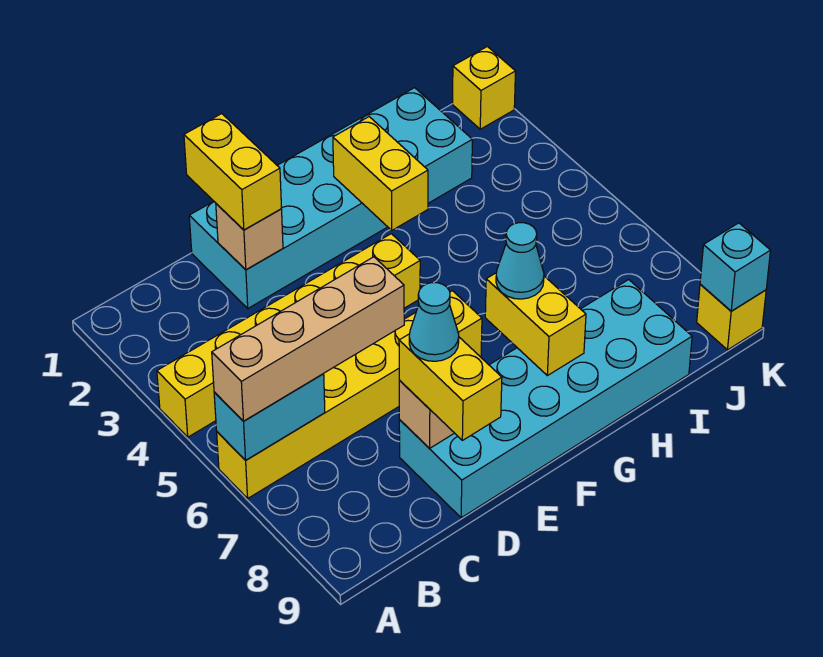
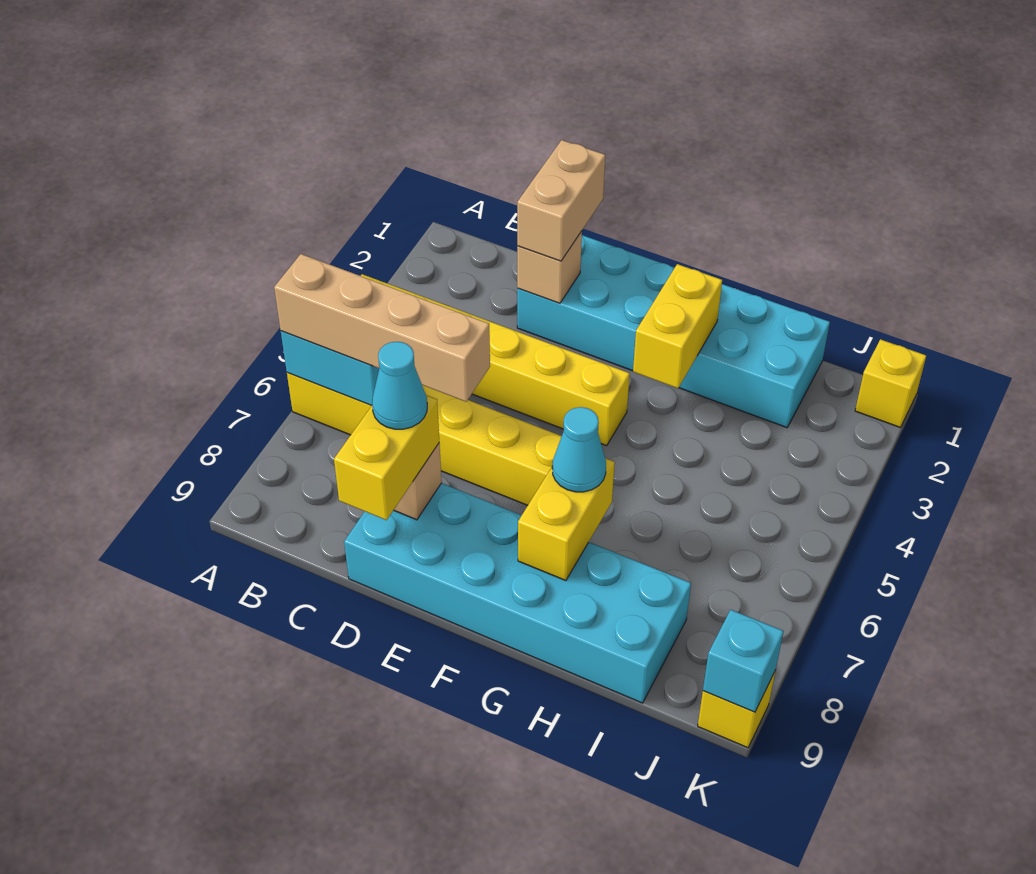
yellow 1x2 brick [184,114,282,230] -> tan 1x2 brick [517,140,605,261]

